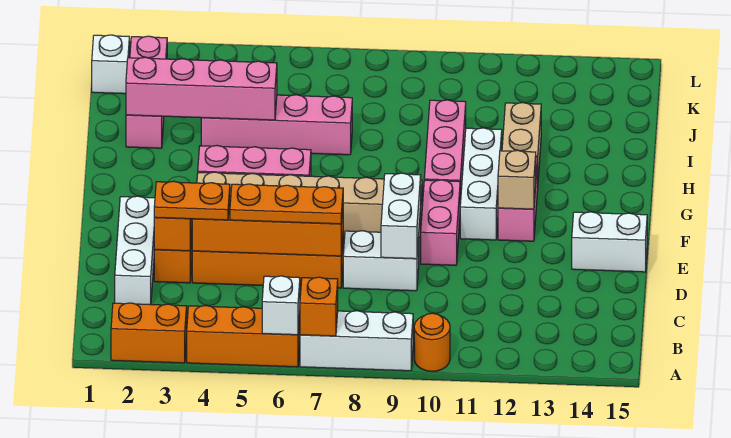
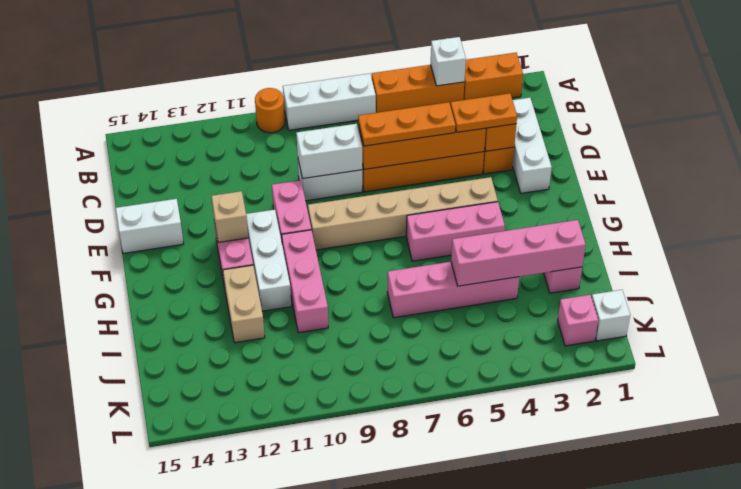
white 1x1 brick [262,276,300,335] -> white 1x1 brick moved to [431,37,466,86]
orange 1x1 brick [300,277,338,336] -> none
white 1x2 brick [381,173,421,259] -> white 1x2 brick turned to [296,124,362,179]

